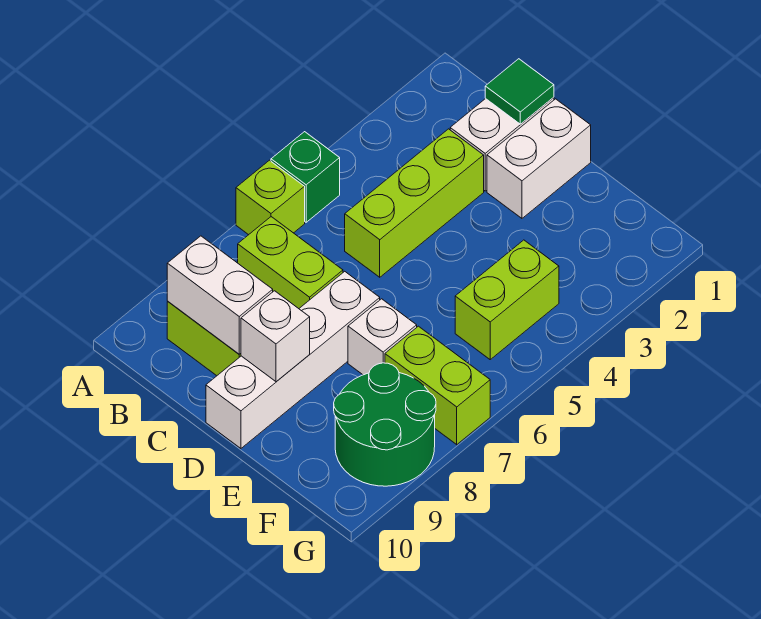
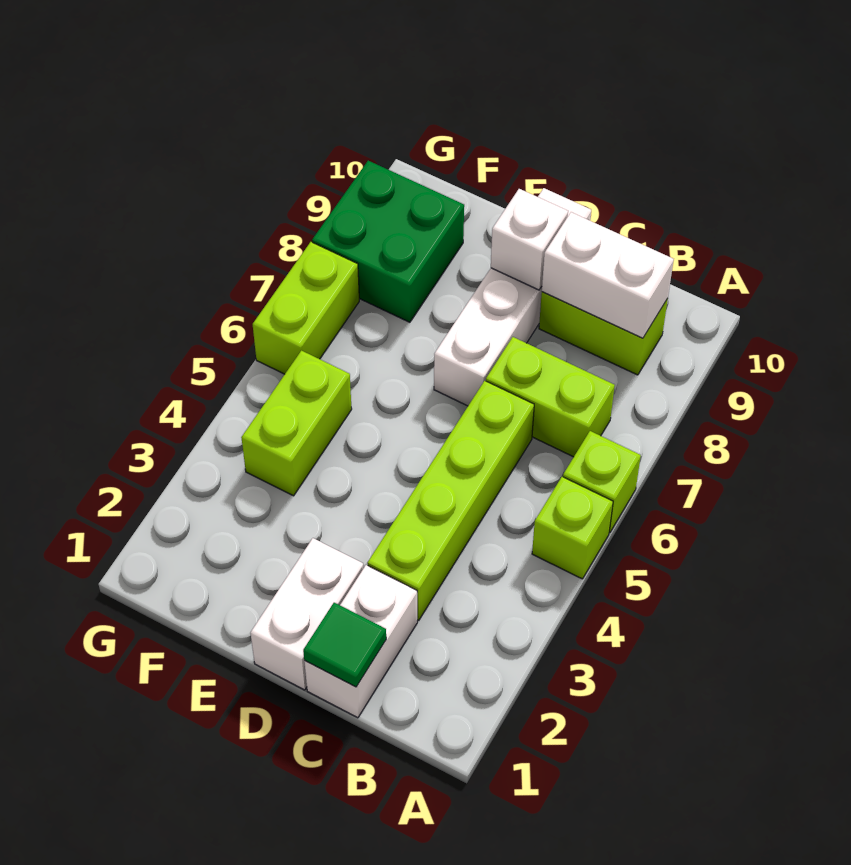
green 1x1 brick [271,132,340,222] -> lime 1x1 brick [532,477,613,579]
lime 1x3 brick [345,129,484,277] -> lime 1x4 brick [367,381,534,620]
white 1x1 brick [348,299,417,375] -> none
lime 1x2 brick [385,326,490,445] -> lime 1x2 brick turned to [253,242,359,374]
green 2x2 round brick [334,363,436,486] -> green 2x2 brick [312,161,464,322]

